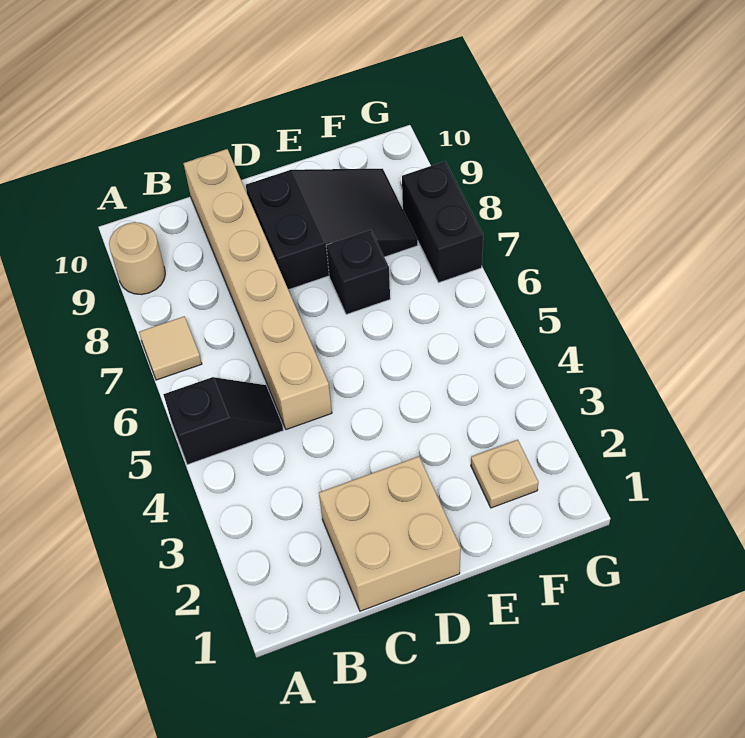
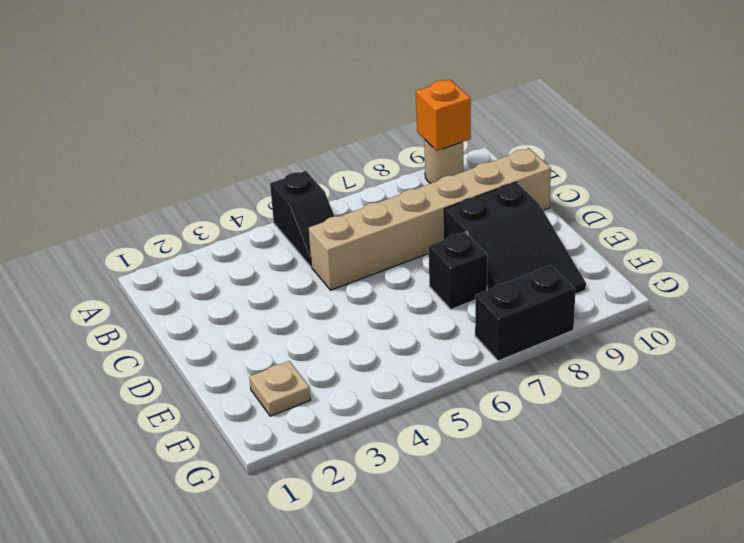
tan 1x1 tile [139,316,202,380] -> none
none -> orange 1x1 brick [416,80,471,151]
tan 2x2 brick [319,456,461,611] -> none

